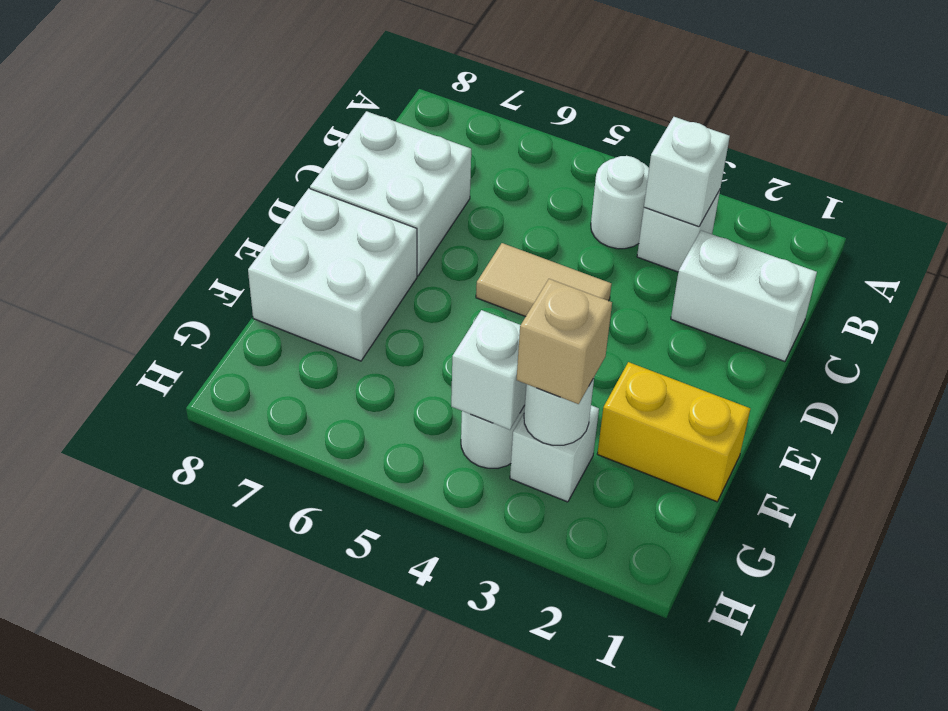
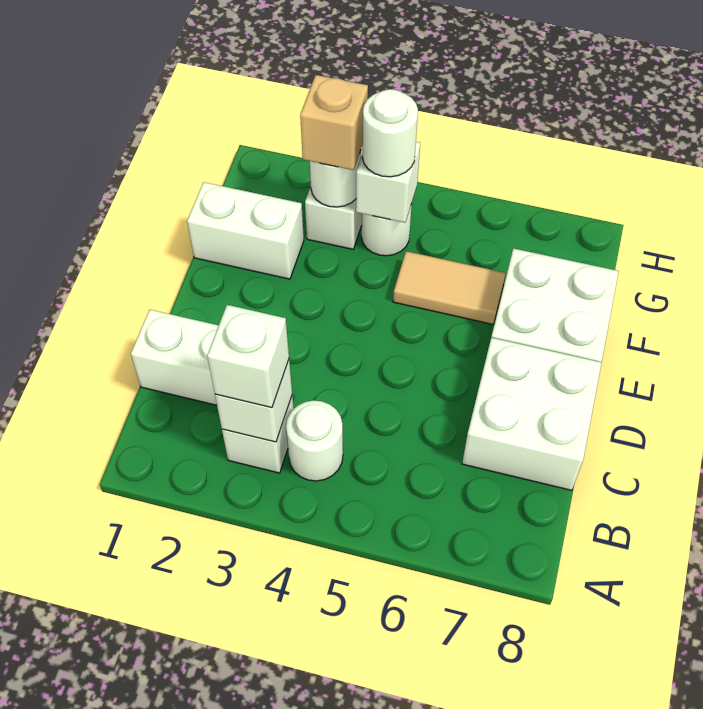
none -> white 1x1 brick [207,305,289,408]
tan 1x2 tile [476,243,611,317] -> tan 1x2 tile moved to [393,251,506,324]
yellow 1x2 brick [597,362,750,502] -> white 1x2 brick [187,182,304,279]
none -> white 1x1 round brick [362,89,418,177]

